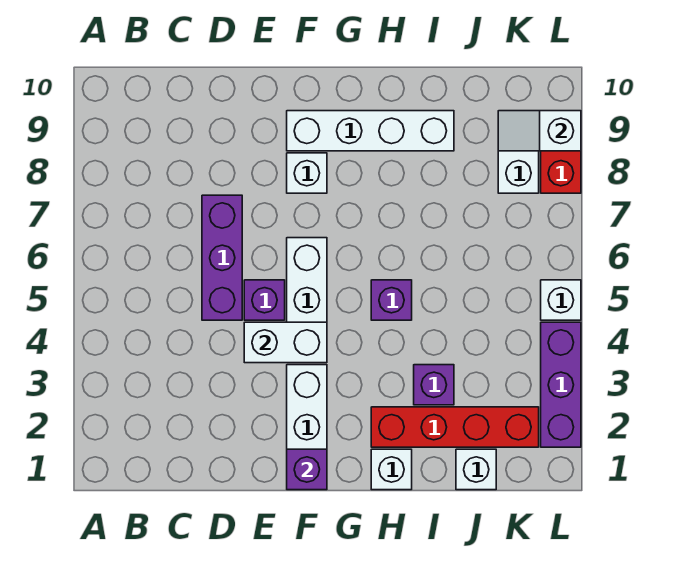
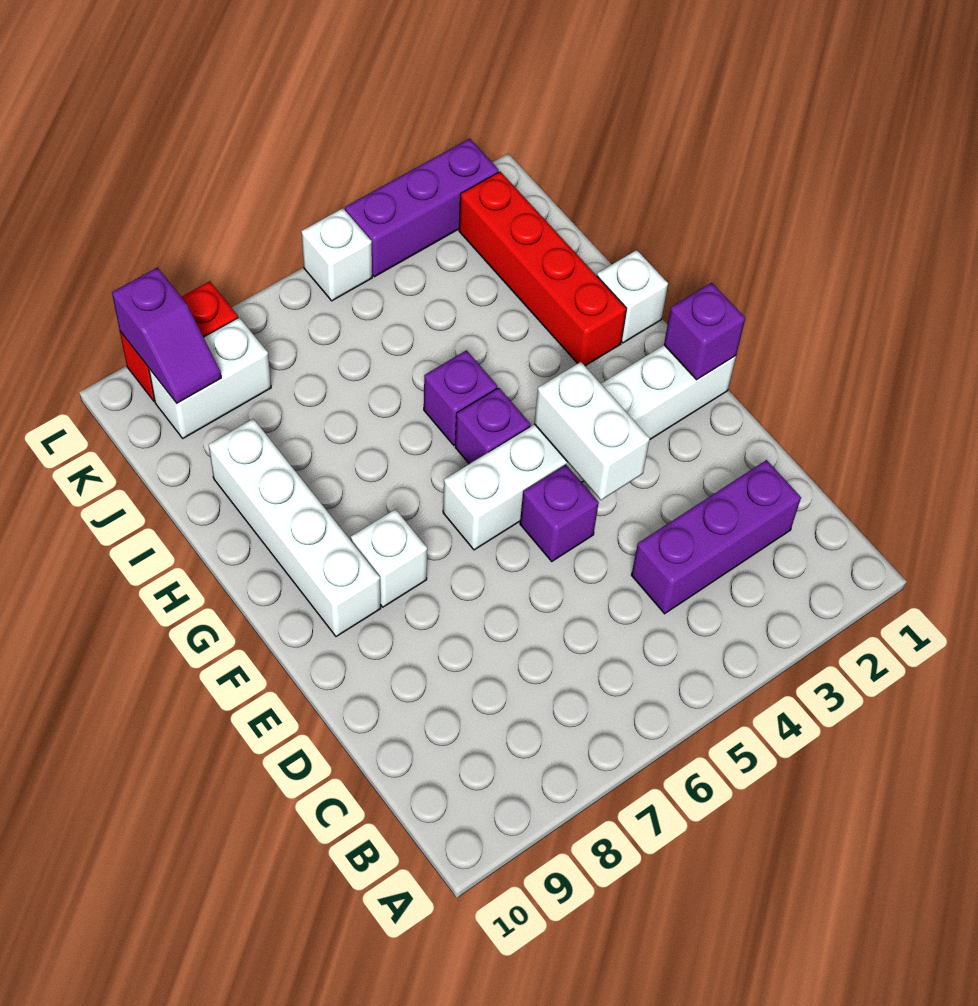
purple 1x3 brick [202,195,242,320] -> purple 1x3 brick moved to [631,460,801,614]
purple 1x1 brick [414,365,454,405] -> purple 1x1 brick moved to [455,388,530,464]
white 1x1 brick [456,449,496,490] -> none
white 1x2 slope [498,111,581,151] -> purple 1x2 slope [112,268,221,403]

